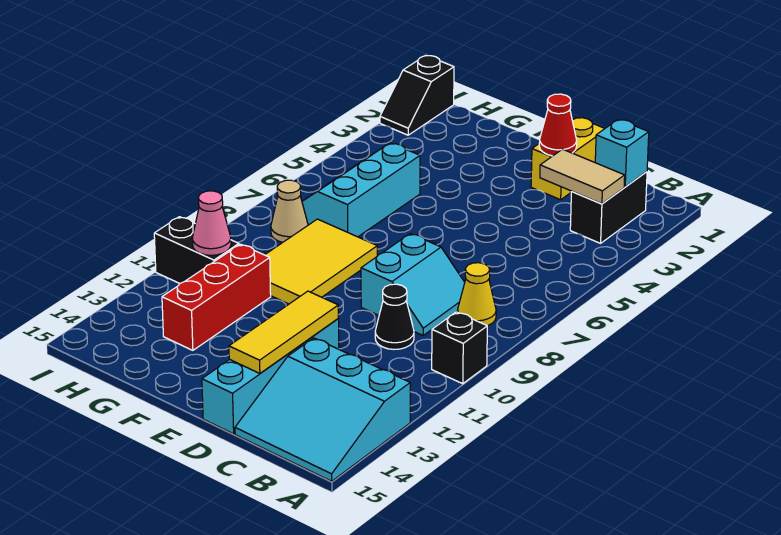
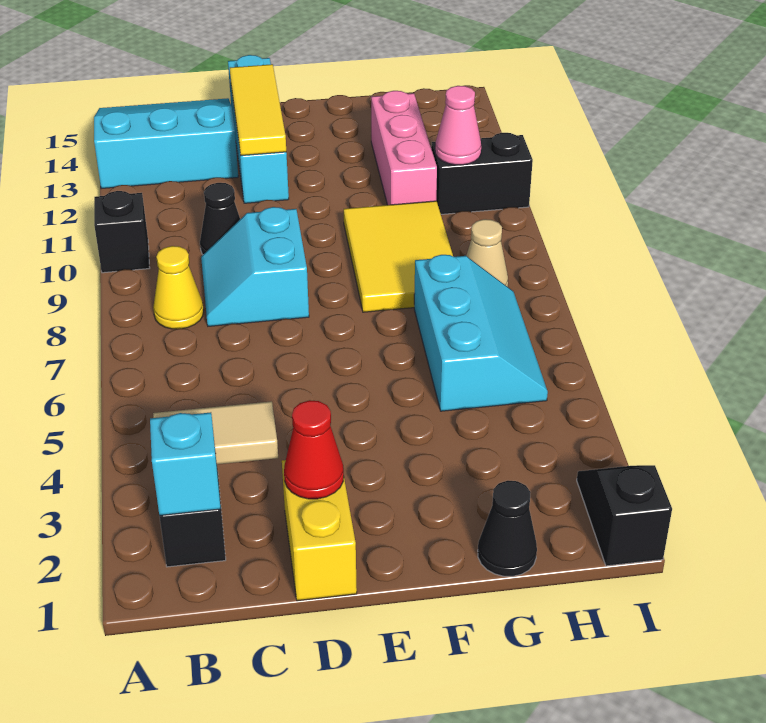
none -> black 1x1 cone [478,481,537,576]
red 1x3 brick [162,244,271,350] -> pink 1x3 brick [371,91,437,205]

